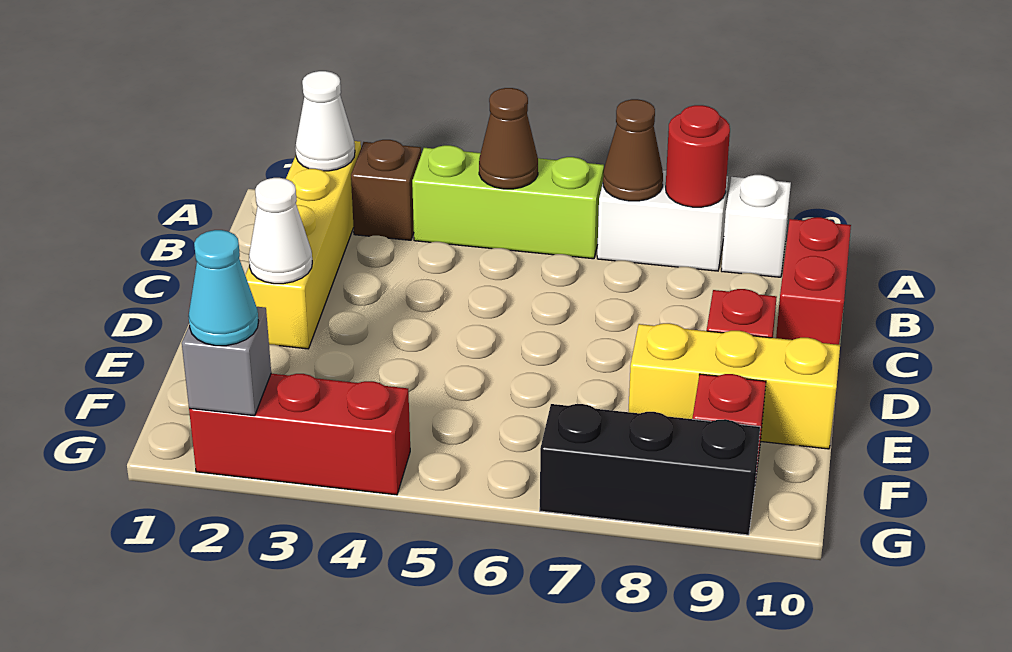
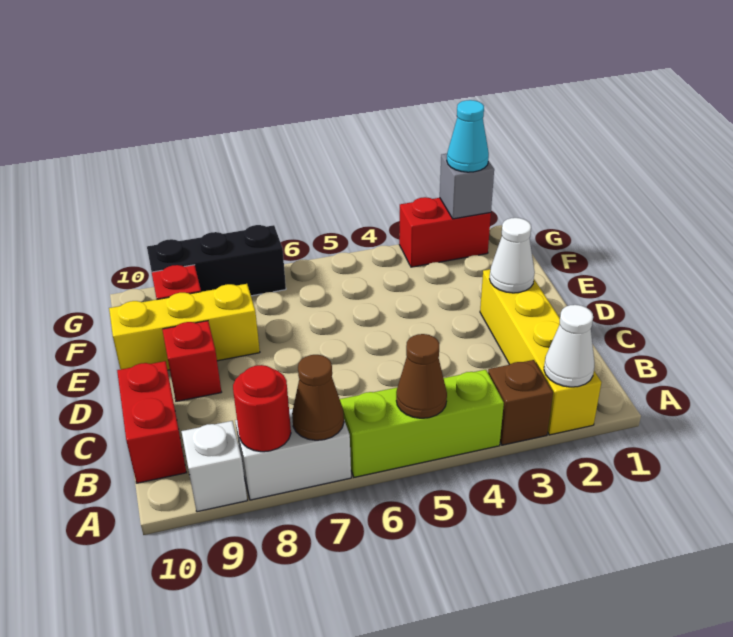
red 1x3 brick [189,374,410,495] -> red 1x2 brick [399,197,491,267]

